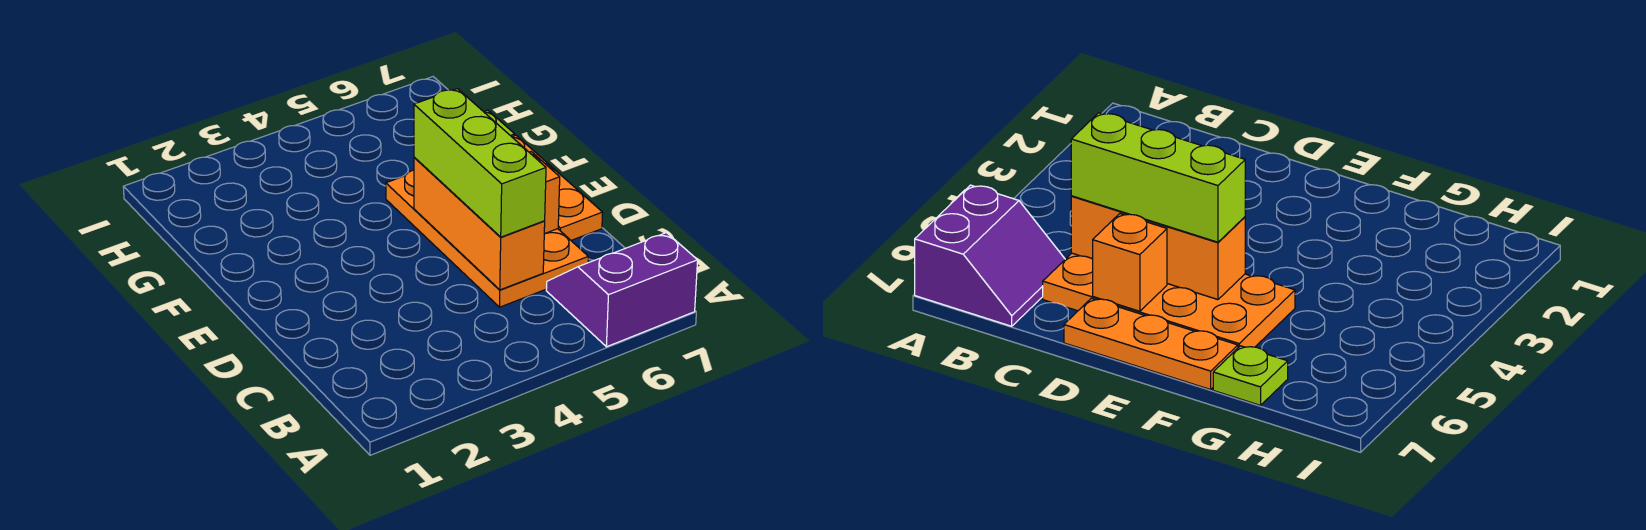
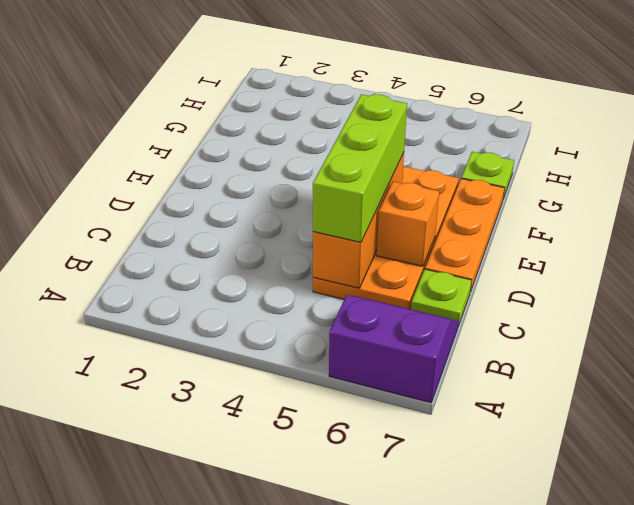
none -> lime 1x1 plate [411,269,472,326]

